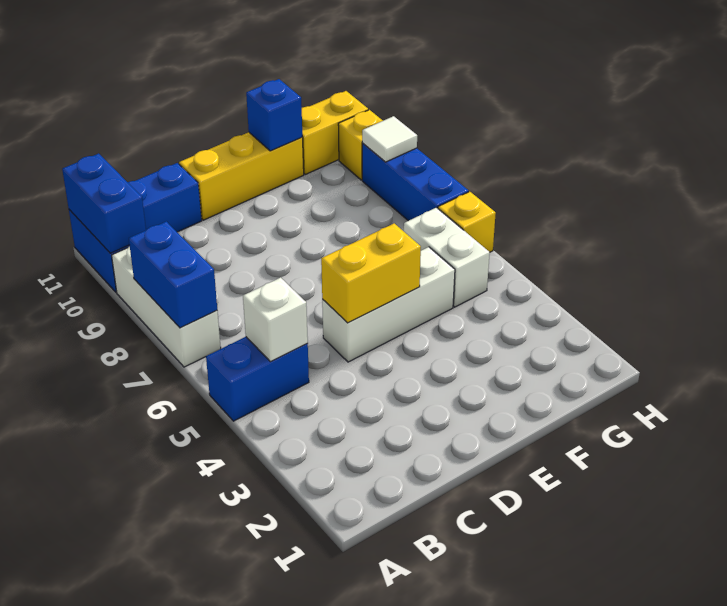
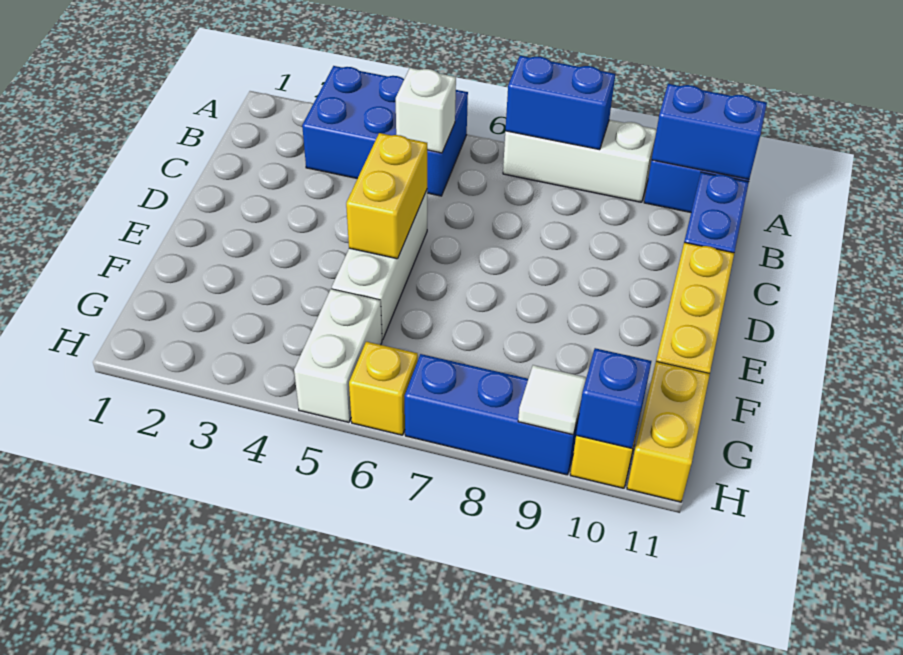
blue 1x2 brick [206,337,309,421] -> blue 2x3 brick [302,66,468,196]
blue 1x1 brick [246,79,302,151] -> blue 1x1 brick moved to [576,348,651,448]
white 1x2 brick [404,207,490,307] -> white 1x2 brick turned to [294,289,382,422]

